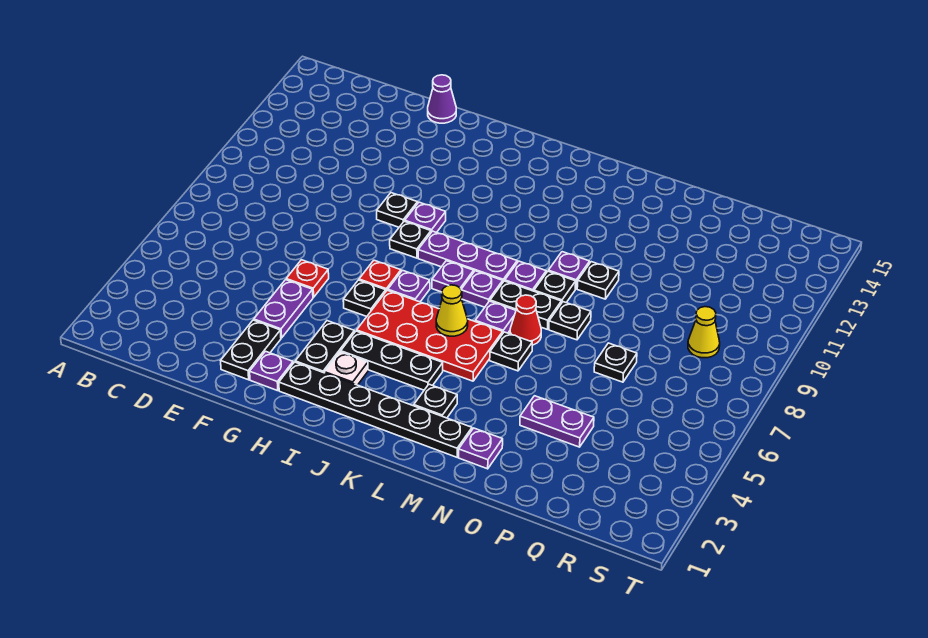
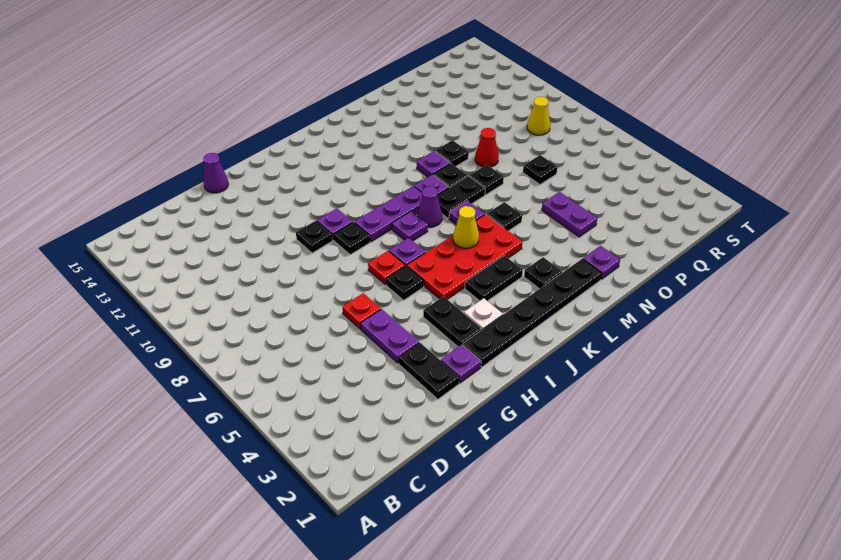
black 1x3 plate [341,331,443,390] -> black 1x2 plate [465,256,523,301]
purple 1x1 plate [461,271,503,307] -> purple 1x1 cone [417,186,442,227]
red 1x1 cone [510,295,541,345] -> red 1x1 cone moved to [475,128,499,167]
purple 1x2 plate [520,396,594,447] -> purple 1x2 plate turned to [542,192,597,237]

